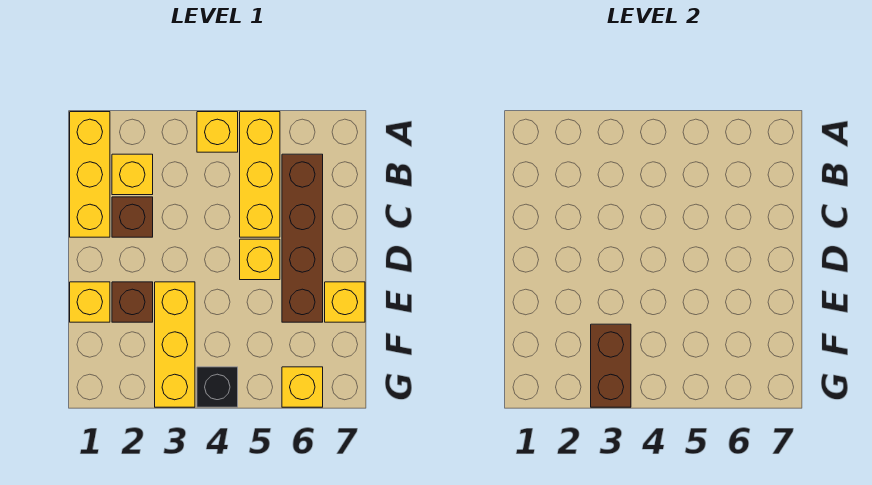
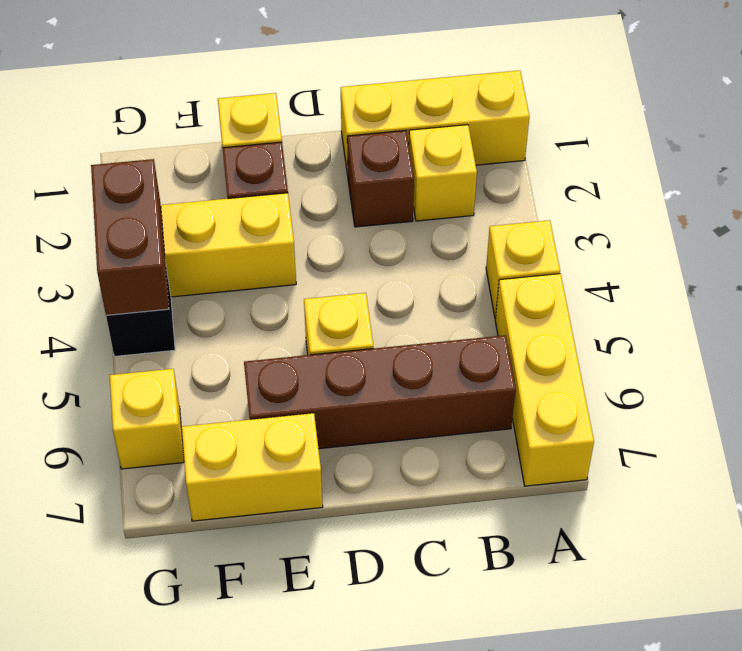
yellow 1x3 brick [240,112,280,237] -> yellow 1x3 brick turned to [495,274,594,486]
yellow 1x1 brick [325,282,365,322] -> yellow 1x2 brick [182,413,323,521]
brown 1x2 brick [591,324,631,407] -> brown 1x2 brick turned to [91,159,169,315]

